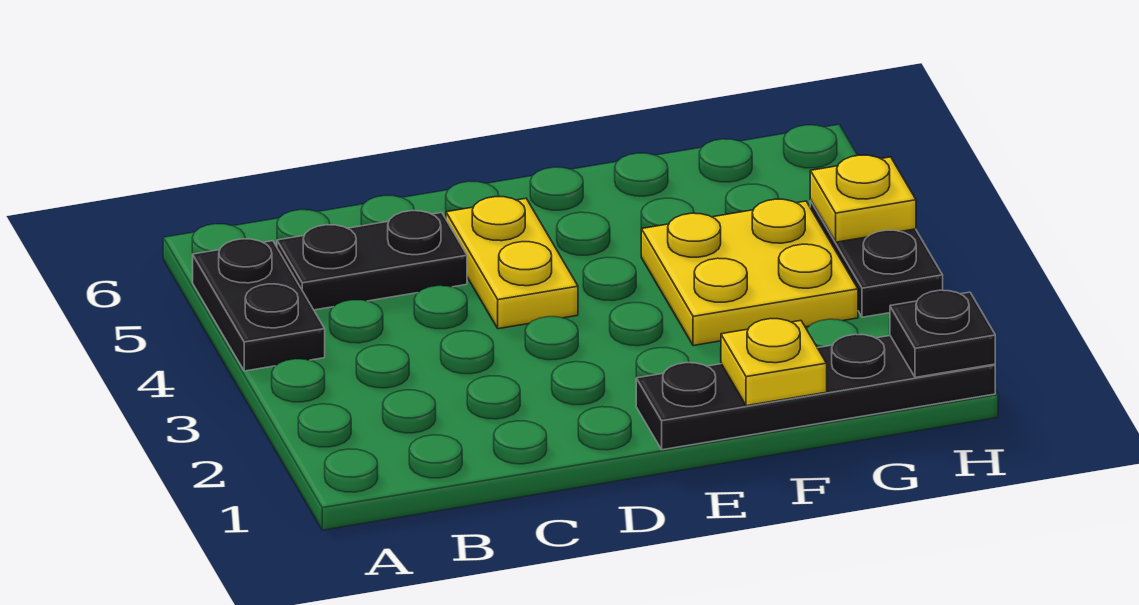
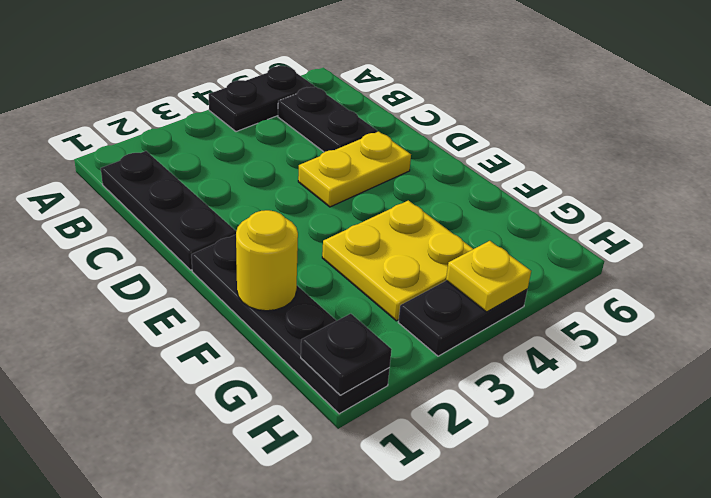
none -> black 1x3 plate [101,151,236,270]
yellow 1x1 plate [721,319,827,406] -> yellow 1x1 round brick [236,210,298,311]

